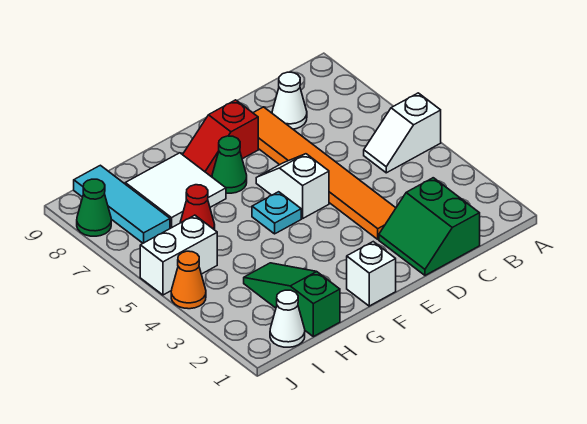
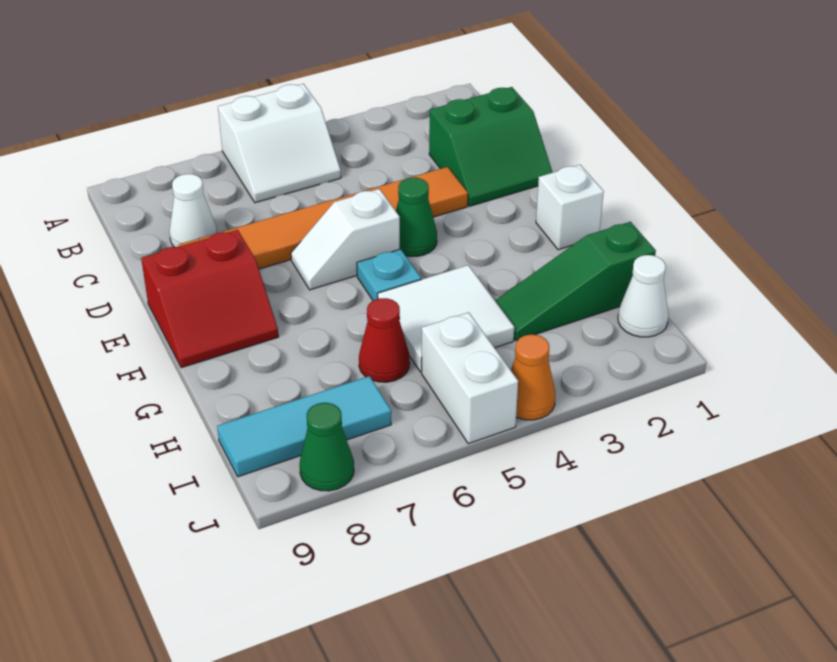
white 1x2 slope [364,93,441,173] -> white 2x2 slope [218,84,341,203]
red 1x2 slope [183,100,258,176] -> red 2x2 slope [141,230,278,368]
green 1x1 cone [212,136,247,193] -> green 1x1 cone moved to [396,178,437,256]
white 2x2 tile [125,153,226,228] -> white 2x2 tile moved to [378,265,514,372]

